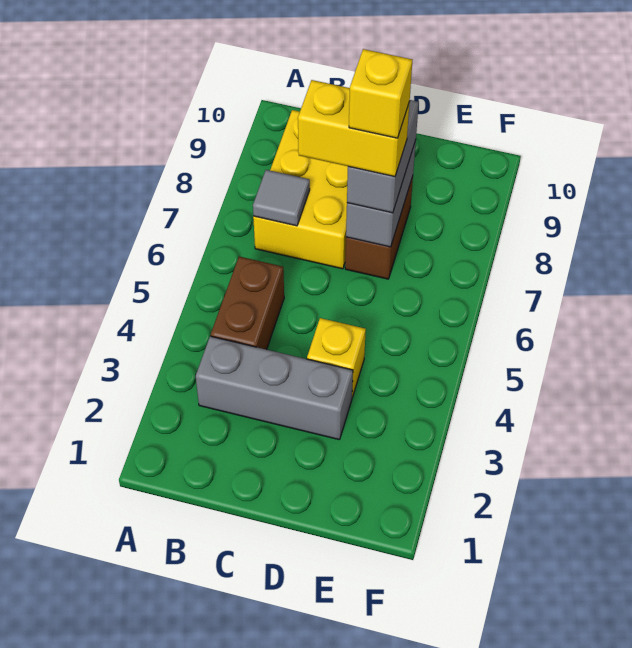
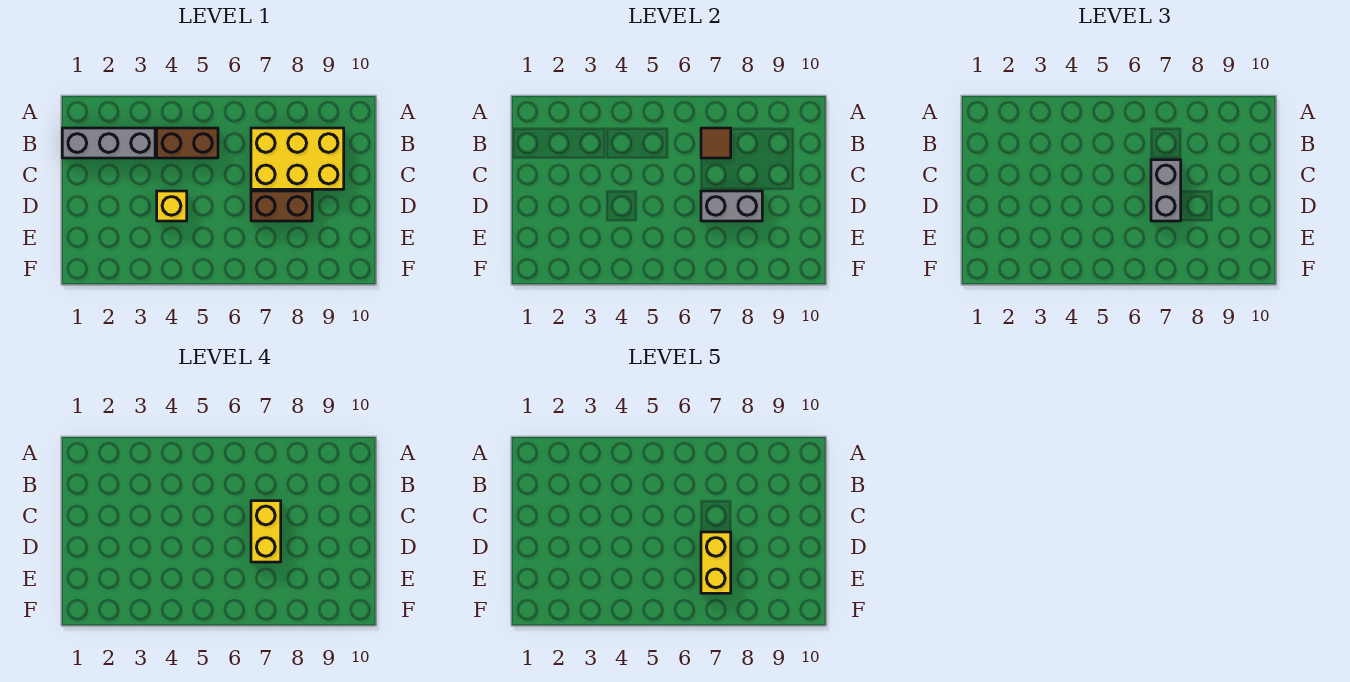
grey 1x3 brick [196,336,353,440] -> grey 1x3 brick turned to [62,128,155,158]
grey 1x1 tile [253,170,310,226] -> brown 1x1 tile [701,128,731,158]
grey 1x2 brick [347,100,419,213] -> grey 1x2 brick turned to [1151,160,1181,221]
yellow 1x1 brick [349,49,412,138] -> yellow 1x2 brick [701,532,731,593]

